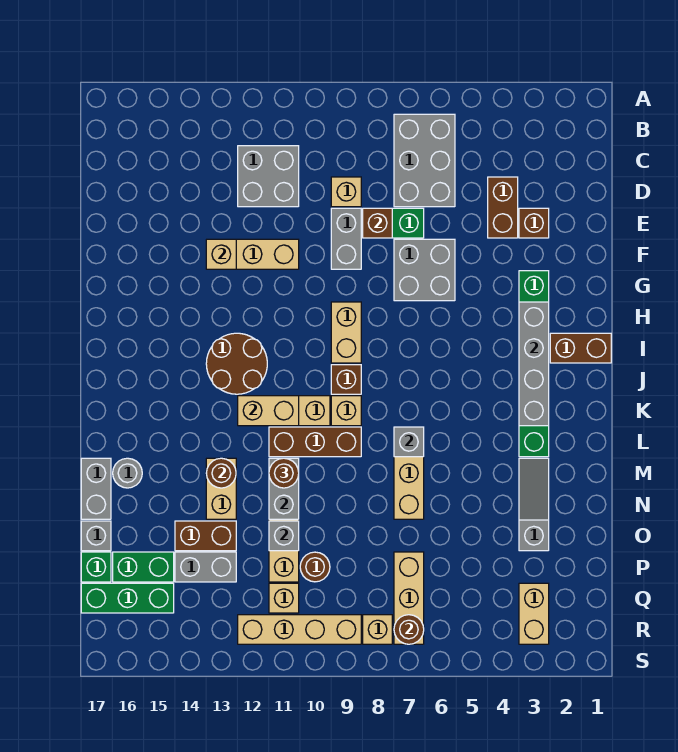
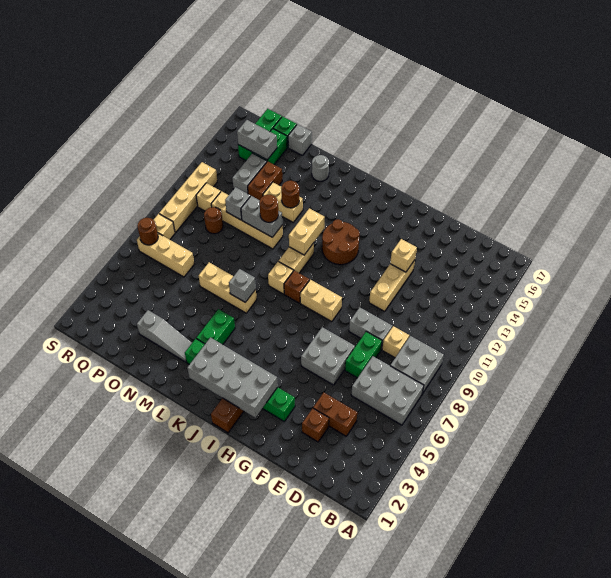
grey 2x2 brick [238,146,299,207] -> grey 2x2 brick moved to [390,336,444,394]
brown 1x1 brick [363,208,392,238] -> none
grey 1x4 brick [519,302,549,426] -> grey 2x4 brick [187,337,278,418]
none -> green 1x2 brick [196,309,235,345]
brown 1x3 brick [269,427,361,457] -> none
grey 1x2 brick [81,458,111,519] -> grey 1x2 brick moved to [237,120,277,160]
tan 1x2 brick [519,583,549,644] -> none

